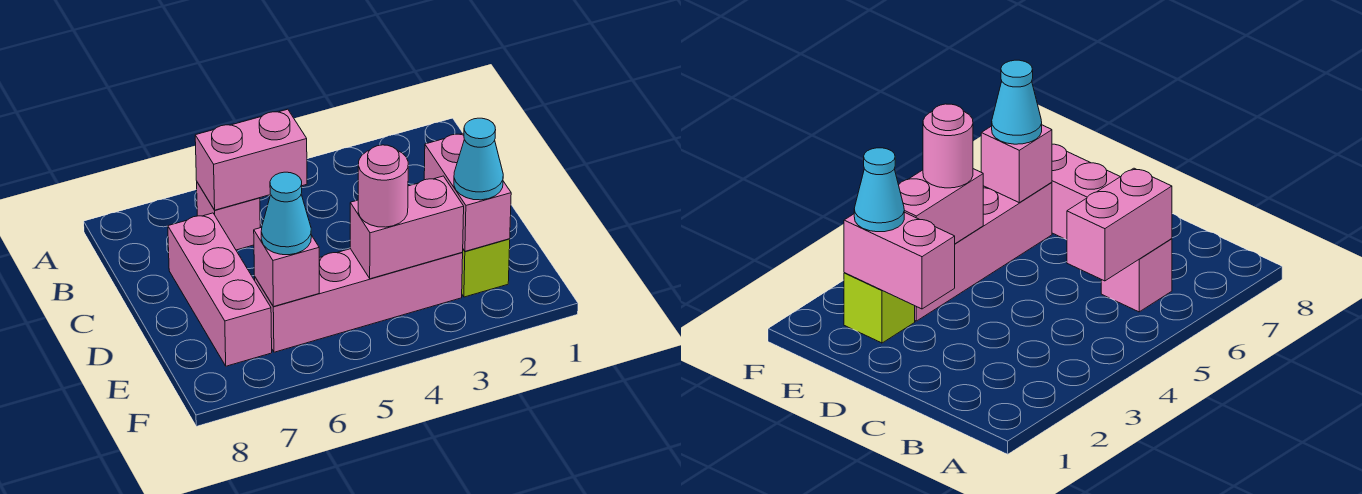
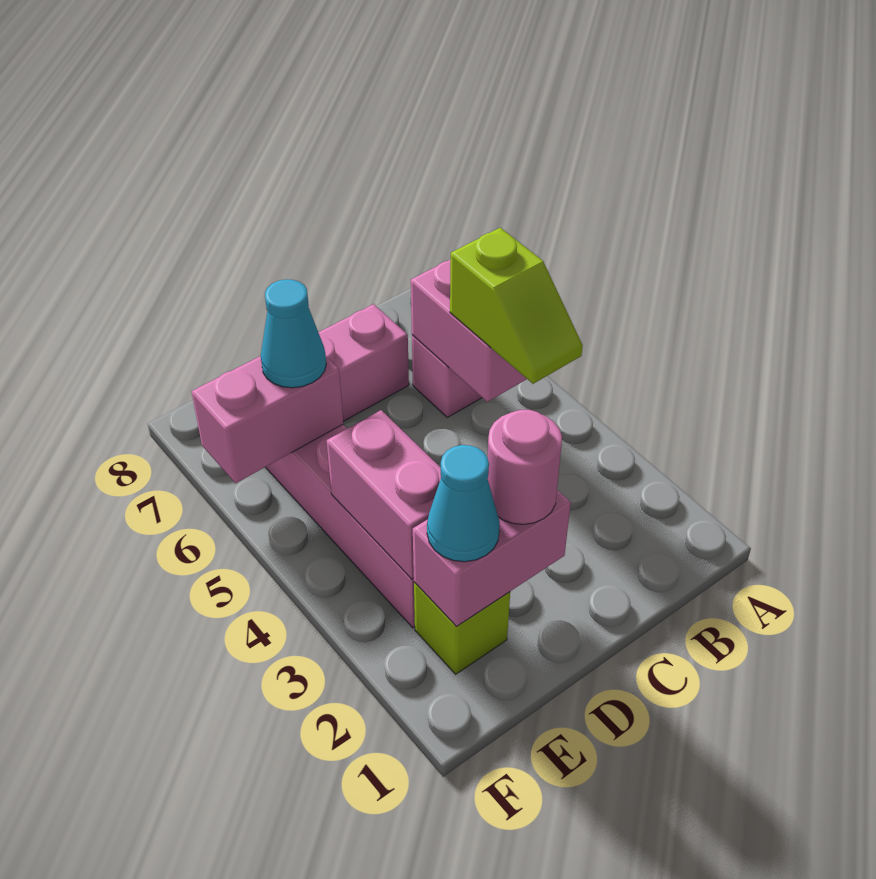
none -> lime 1x2 slope [450,228,583,384]
pink 1x1 round brick [358,145,408,227] -> pink 1x1 round brick moved to [488,410,562,524]
pink 1x1 brick [254,227,319,307] -> pink 1x2 brick [191,356,343,483]

